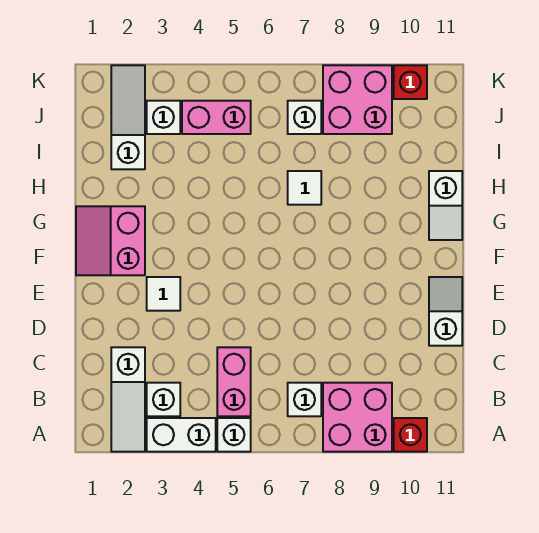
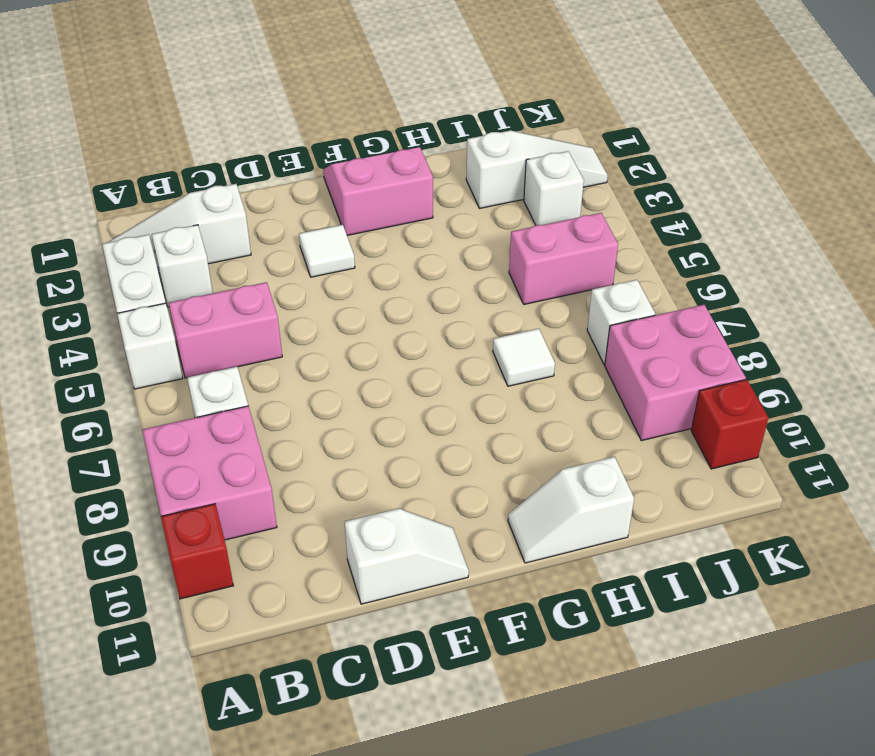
pink 1x2 brick [182,101,251,134] -> pink 1x2 brick turned to [509,213,618,304]

